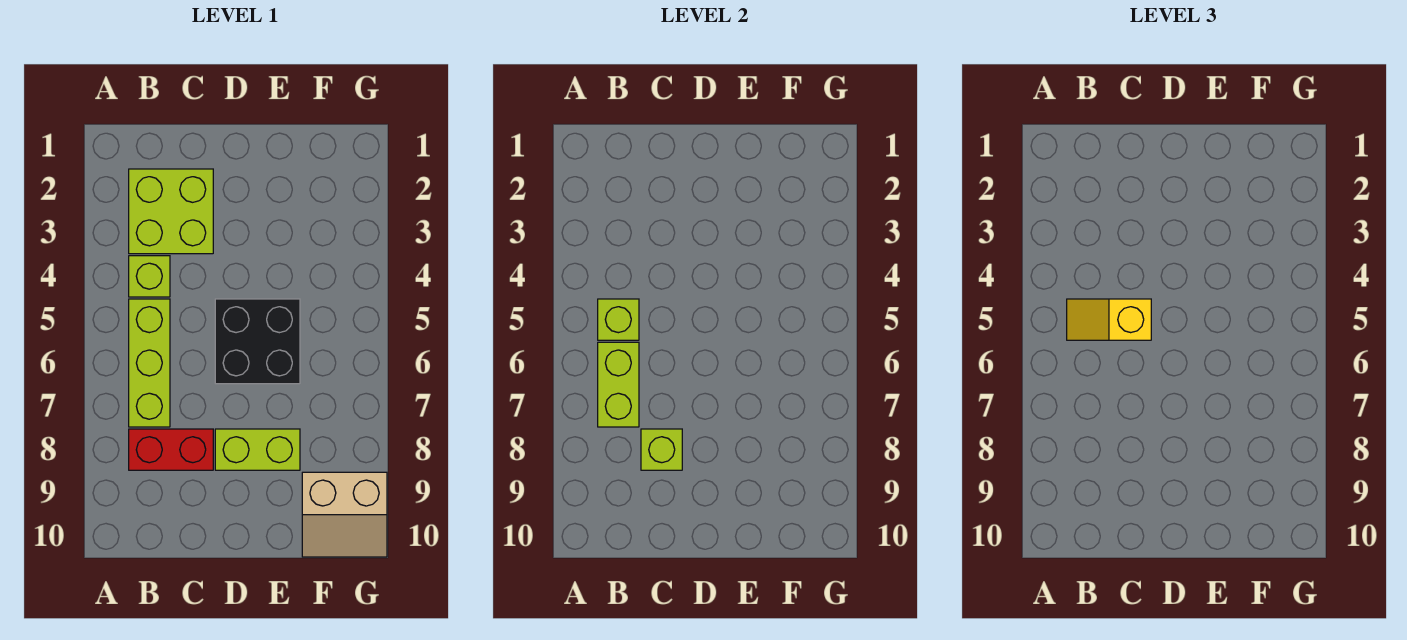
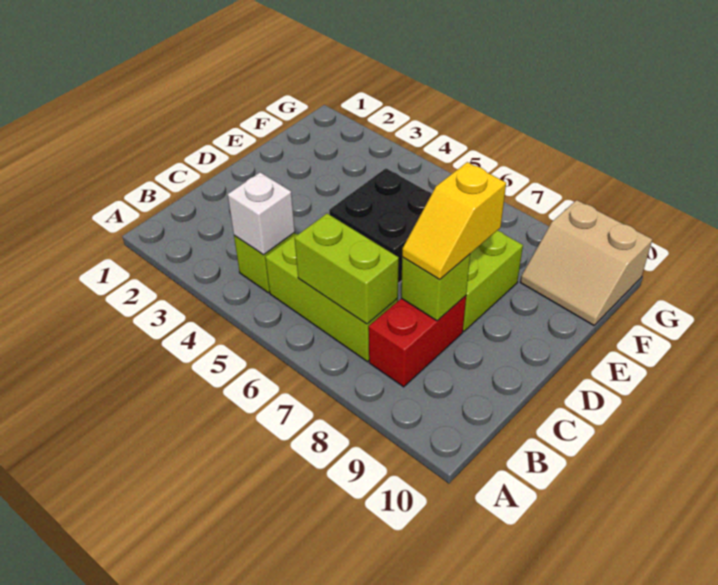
lime 2x2 brick [129,169,213,254] -> none
none -> white 1x1 brick [228,172,295,255]
lime 1x1 brick [598,299,639,340] -> none
yellow 1x2 slope [1067,299,1151,340] -> yellow 1x2 slope moved to [402,162,506,280]
tan 2x2 slope [302,472,387,557] -> tan 2x2 slope turned to [520,200,652,325]

